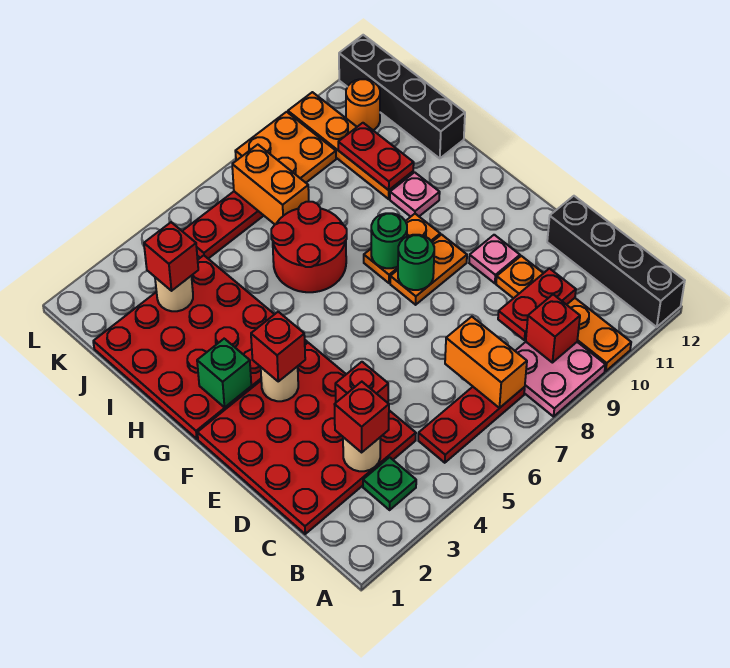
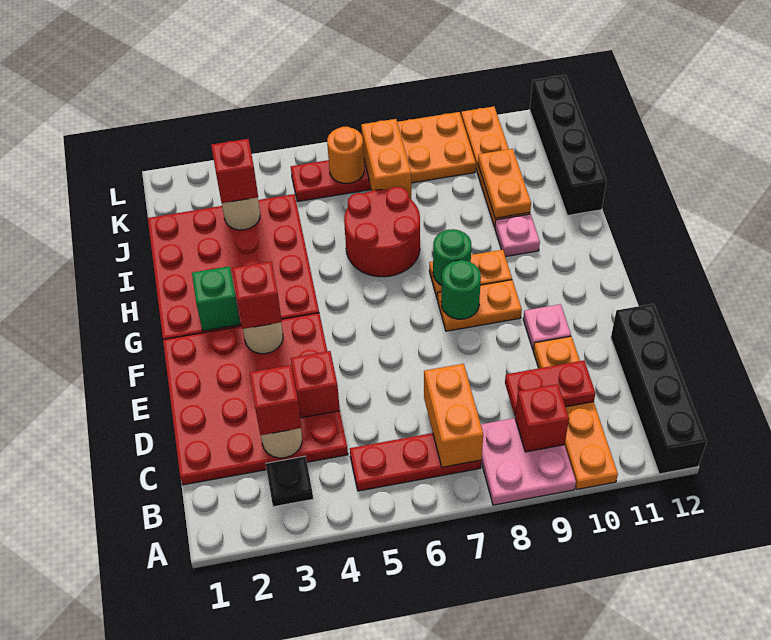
green 1x1 plate [363,457,416,510] -> black 1x1 plate [266,456,313,507]
red 1x2 plate [338,123,414,190] -> orange 1x2 plate [478,149,531,218]
orange 1x1 round brick [346,79,380,130] -> orange 1x1 round brick moved to [327,127,364,183]

